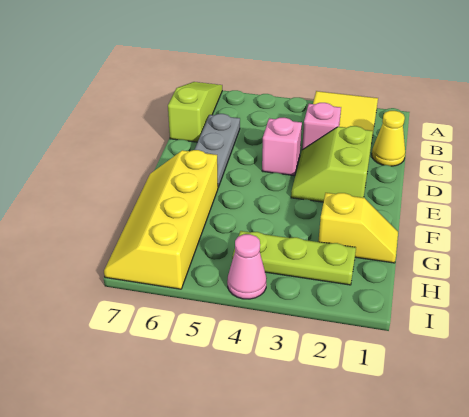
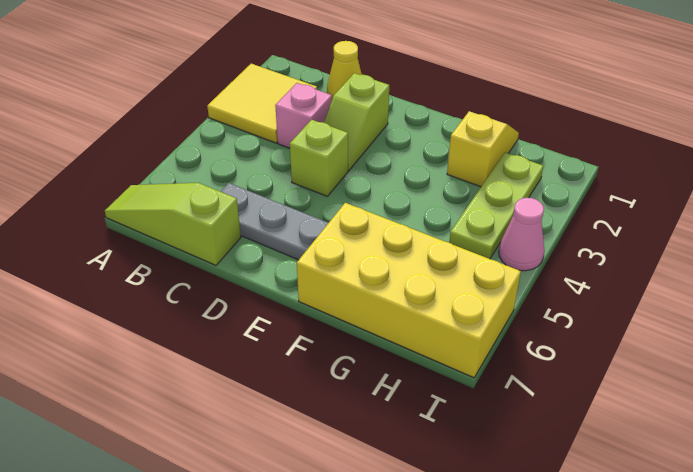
lime 2x2 slope [291,126,373,202] -> lime 1x2 slope [324,73,389,171]
pink 1x1 brick [262,118,302,176] -> lime 1x1 brick [290,120,348,196]
yellow 2x4 slope [104,150,218,289] -> yellow 2x4 brick [297,203,521,378]

